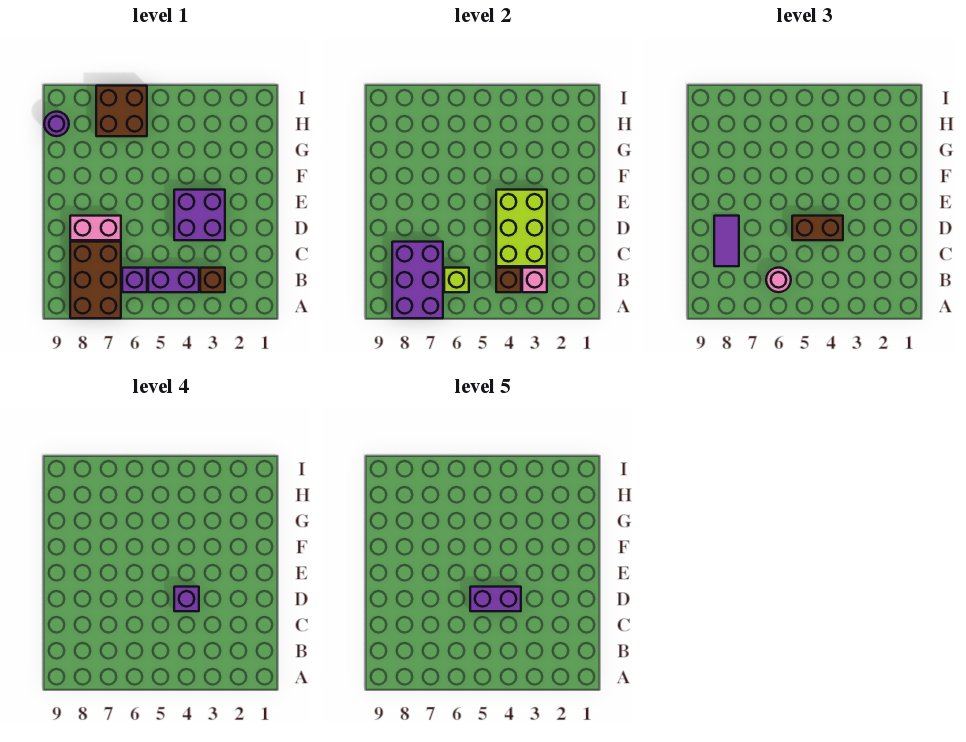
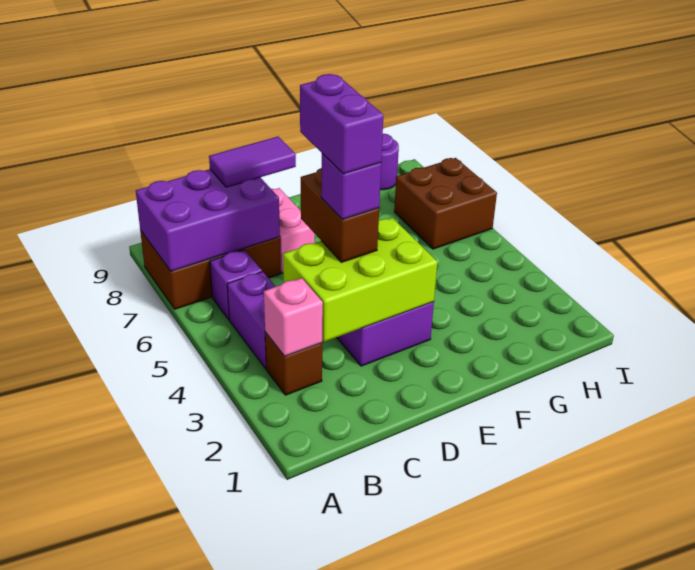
brown 1x1 brick [496,268,521,292] -> none
lime 1x1 brick [444,268,469,292] -> none
pink 1x1 round brick [766,268,791,292] -> none

